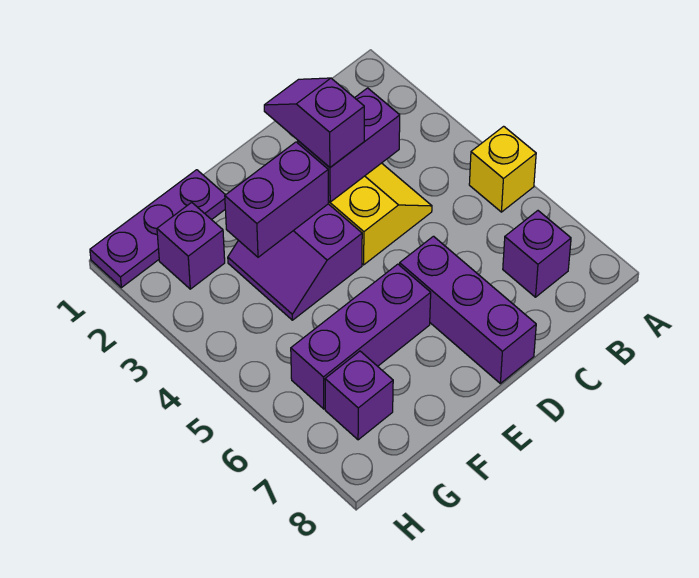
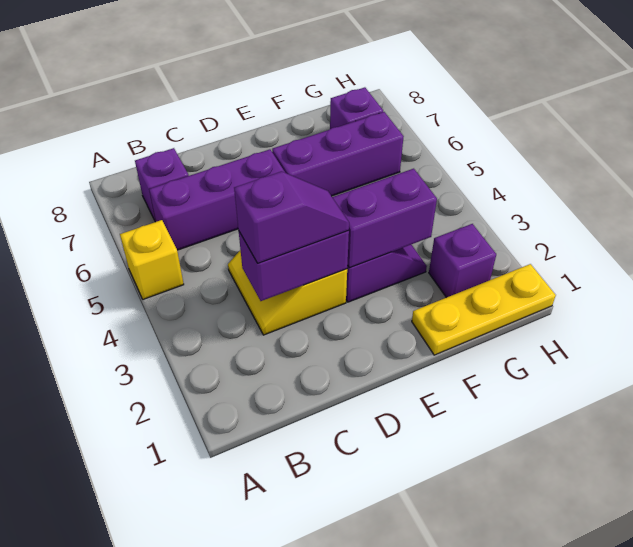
purple 1x2 slope [264,78,364,167] -> purple 1x2 slope turned to [234,171,349,263]
purple 1x3 brick [400,236,536,383] -> purple 1x3 brick turned to [149,149,285,250]
purple 1x3 plate [90,170,225,288] -> yellow 1x3 plate [412,264,556,355]

